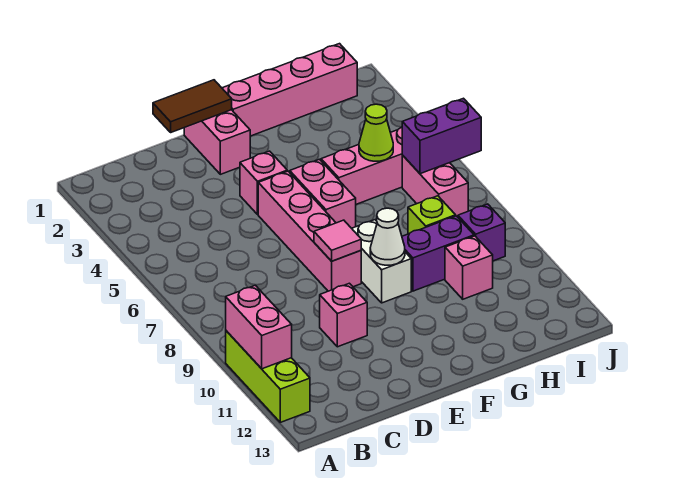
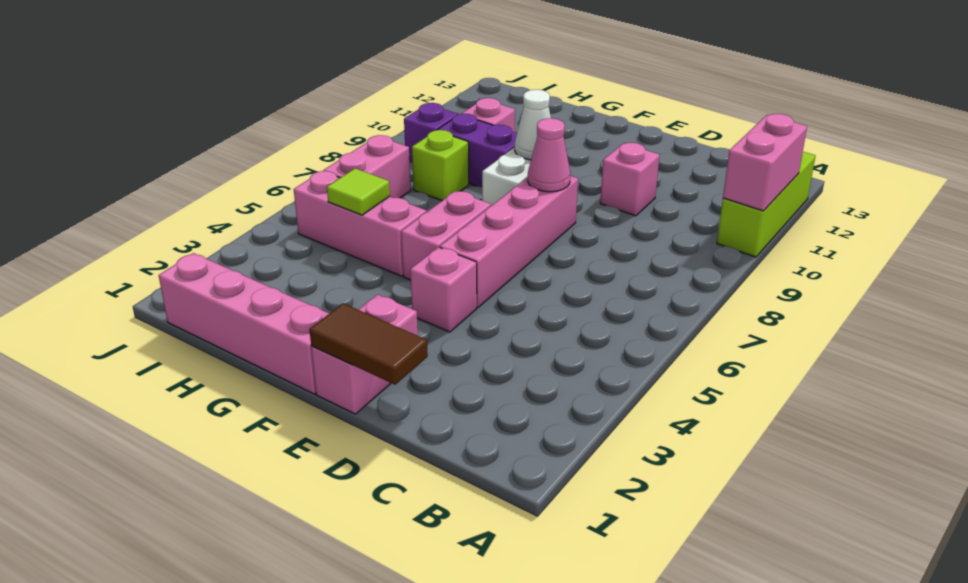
pink 1x1 tile [314,220,361,261] -> pink 1x1 cone [528,118,570,192]
lime 1x1 cone [359,104,393,161] -> lime 1x1 tile [327,168,390,215]
purple 1x2 brick [402,98,481,174] -> none

